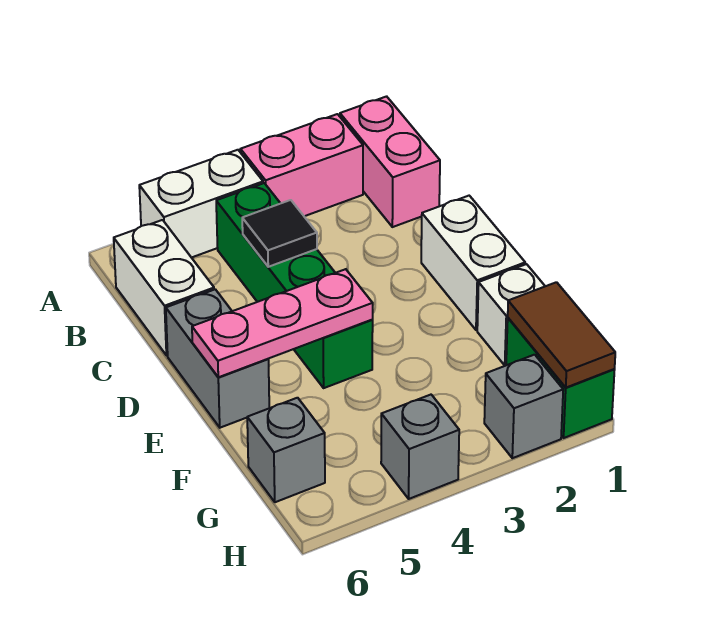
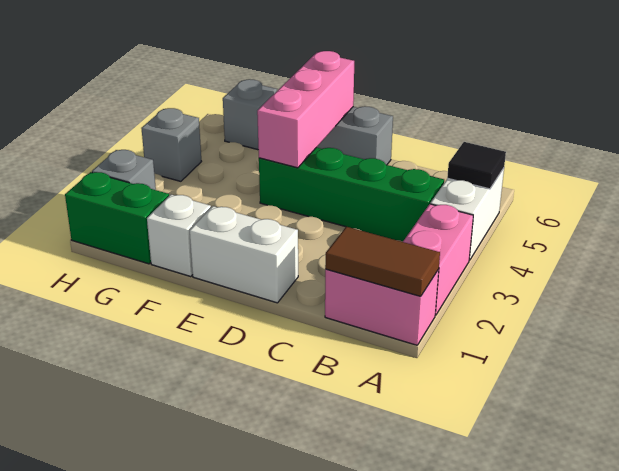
white 1x2 brick [114,220,214,356] -> none
black 1x1 tile [242,200,317,267] -> black 1x1 tile moved to [447,142,506,189]
pink 1x3 plate [192,269,373,377] -> pink 1x3 brick [257,51,354,168]
brown 1x2 tile [508,282,615,388] -> brown 1x2 tile moved to [325,227,440,296]

